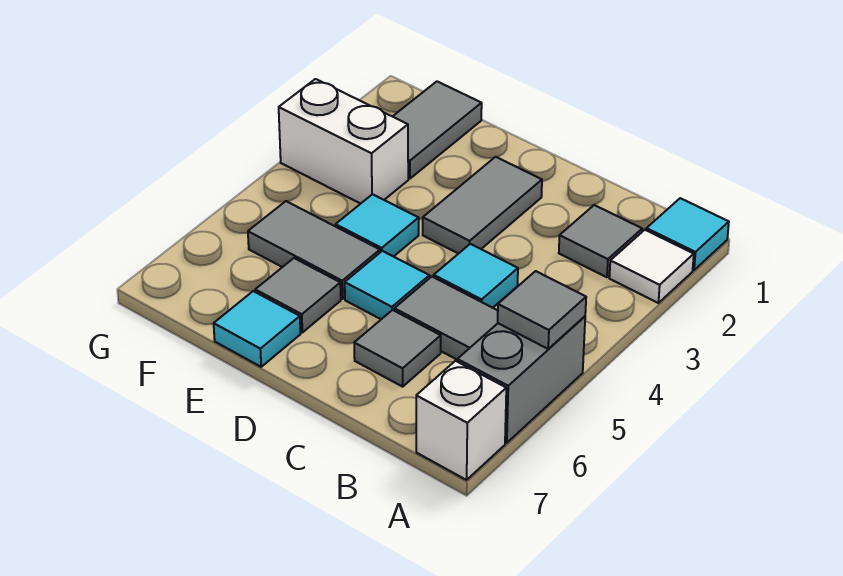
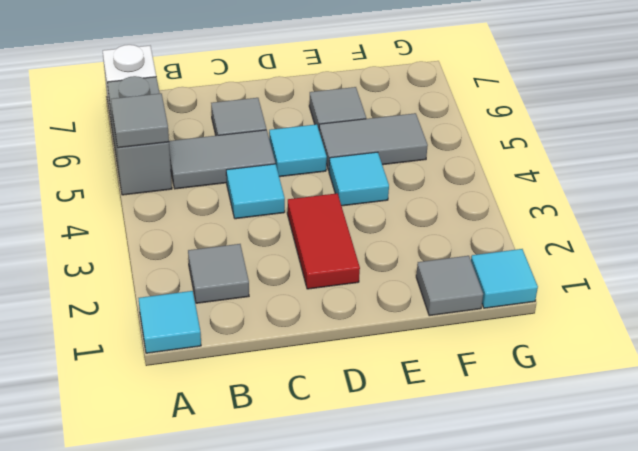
white 1x1 tile [609,230,694,303] -> none
grey 1x2 tile [423,157,542,254] -> red 1x2 tile [287,193,360,289]
cyan 1x1 tile [214,291,300,367] -> cyan 1x1 tile moved to [471,249,538,308]
grey 1x2 tile [393,82,482,179] -> grey 1x1 tile [416,256,483,316]
white 1x2 brick [279,79,408,204] -> none

